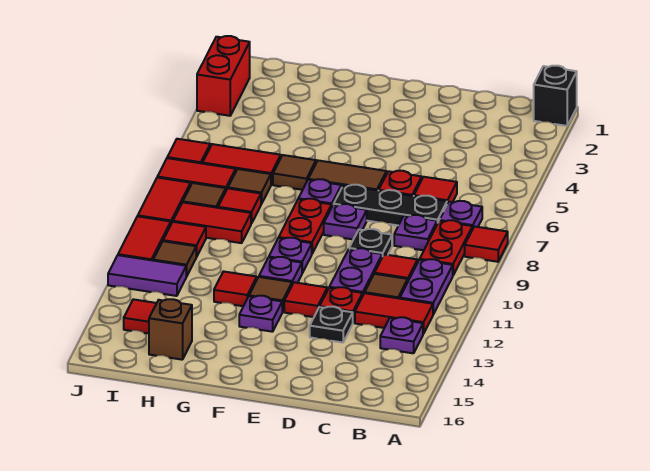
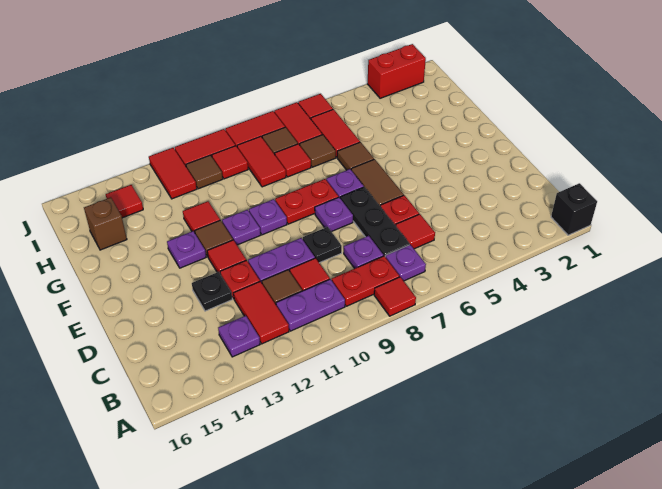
purple 1x2 tile [108,255,187,296] -> red 1x2 tile [149,148,197,199]

